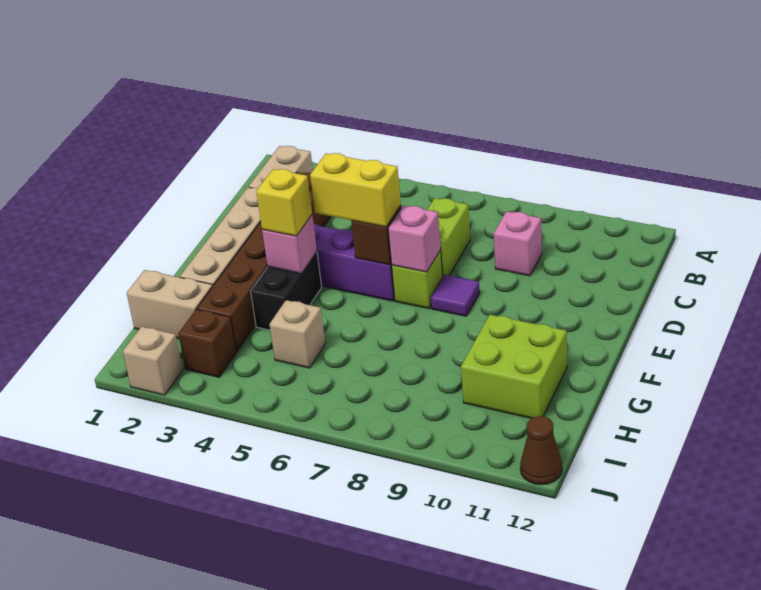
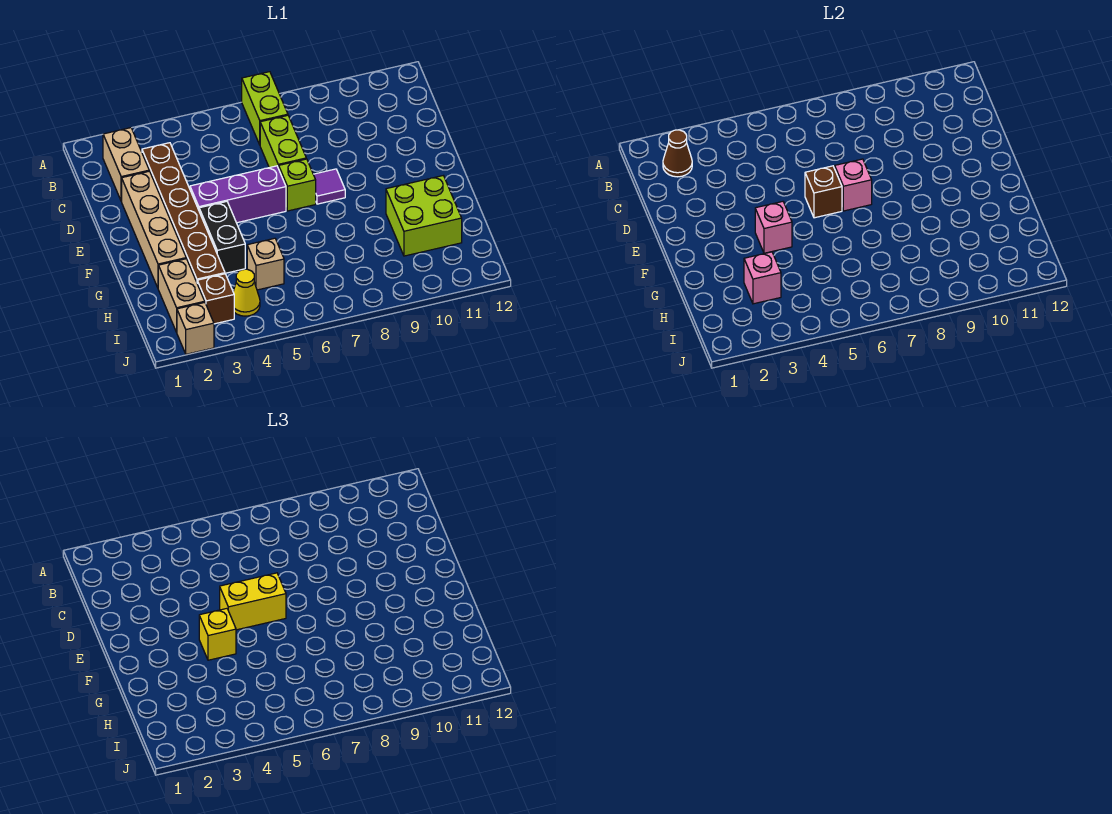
none -> lime 1x2 brick [242,72,288,145]
pink 1x1 brick [494,211,542,276] -> pink 1x1 brick moved to [744,252,781,304]
tan 1x2 brick [127,270,213,338] -> tan 1x2 brick turned to [158,259,205,332]
none -> yellow 1x1 cone [233,269,260,316]
brown 1x1 cone [520,416,562,485] -> brown 1x1 cone moved to [663,130,692,177]

